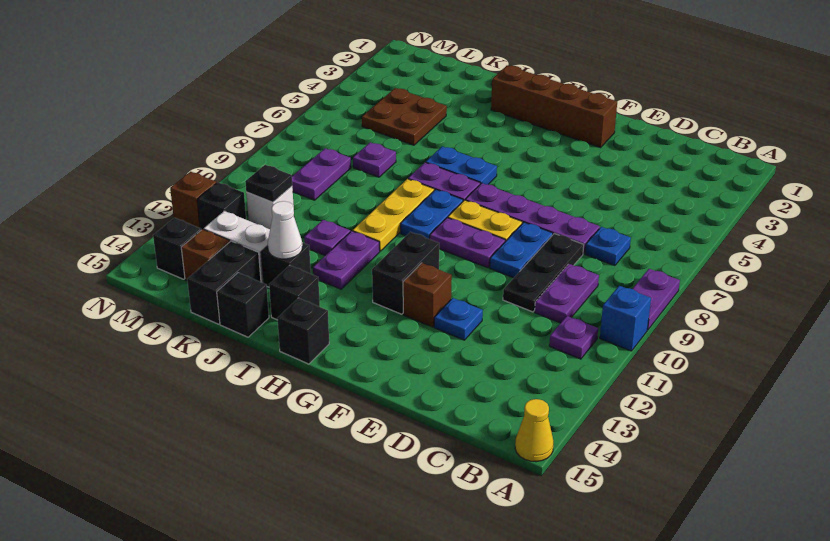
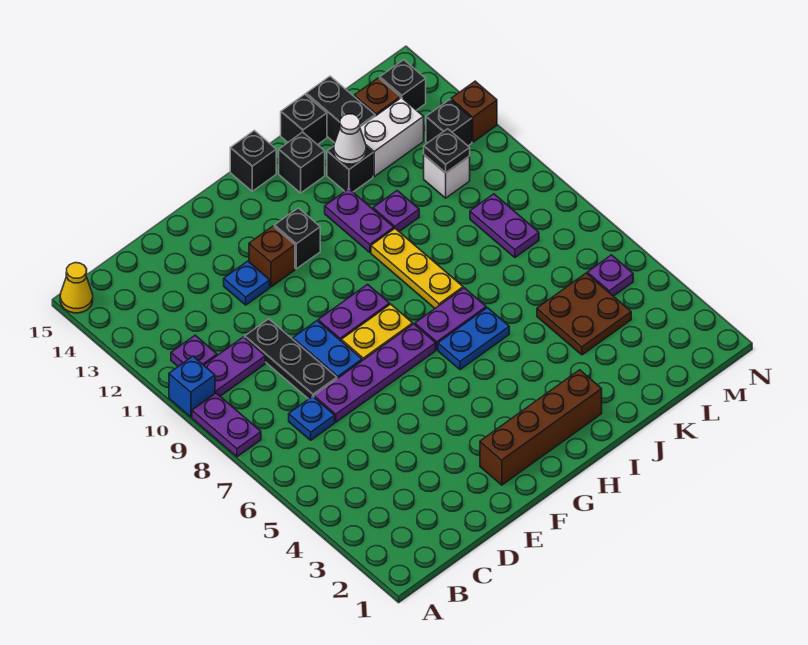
purple 1x2 plate [535,264,599,323] -> purple 1x2 plate turned to [204,337,265,396]
black 1x2 brick [372,232,439,314] -> black 1x1 brick [274,208,320,269]
blue 1x2 plate [400,190,463,239] -> none
purple 1x1 plate [353,142,396,177] -> purple 1x1 plate moved to [587,255,633,296]

